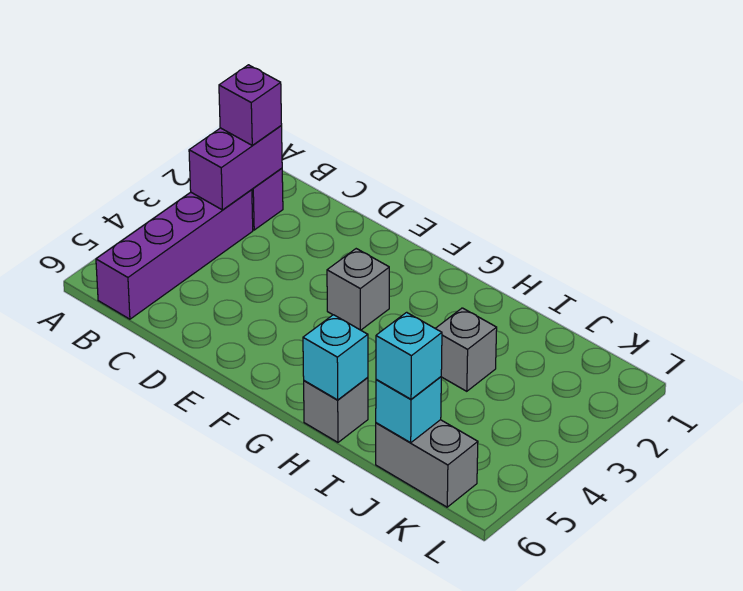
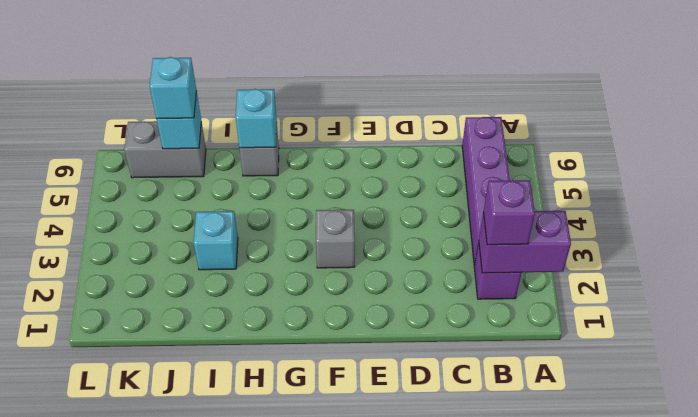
purple 1x2 brick [189,126,282,210] -> purple 1x2 brick turned to [479,211,571,273]
grey 1x1 brick [435,308,497,391] -> cyan 1x1 brick [194,211,238,270]

